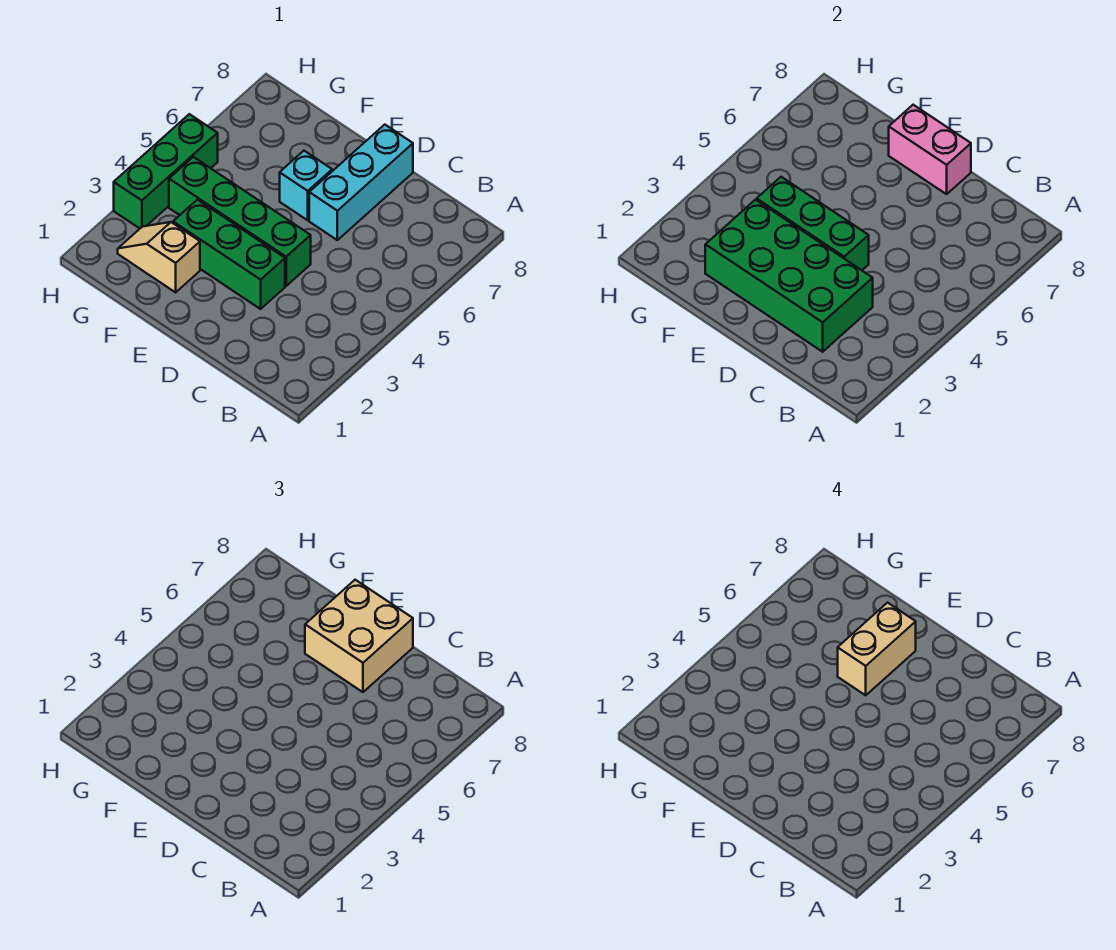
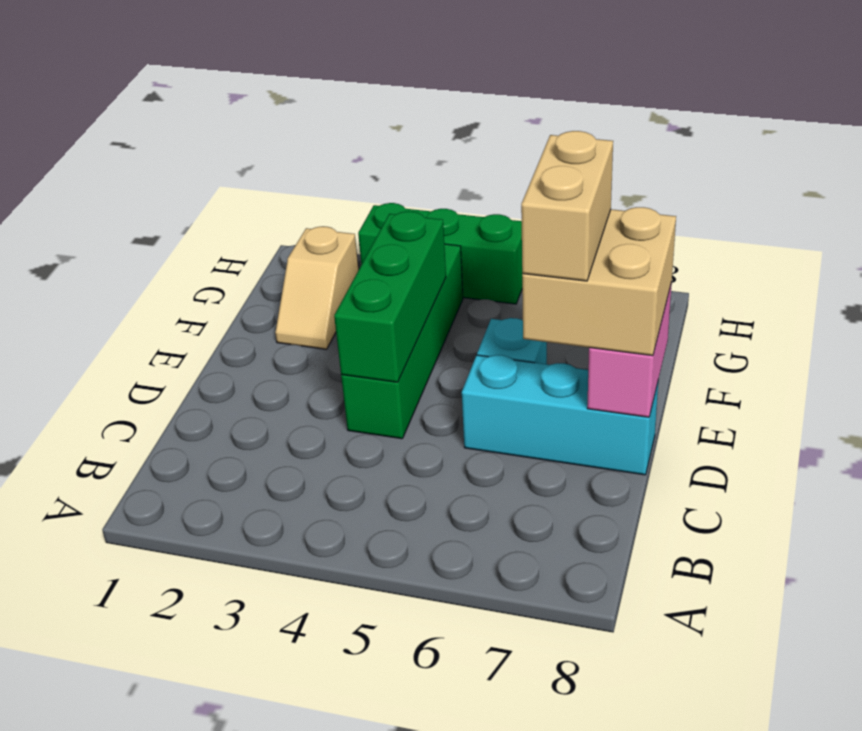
green 2x4 brick [705,200,873,352] -> none
green 1x3 brick [173,200,285,309] -> none
tan 1x2 brick [838,603,916,695] -> tan 1x2 brick turned to [521,131,613,281]
tan 1x2 slope [118,222,200,292] -> tan 1x2 slope turned to [275,227,359,349]

